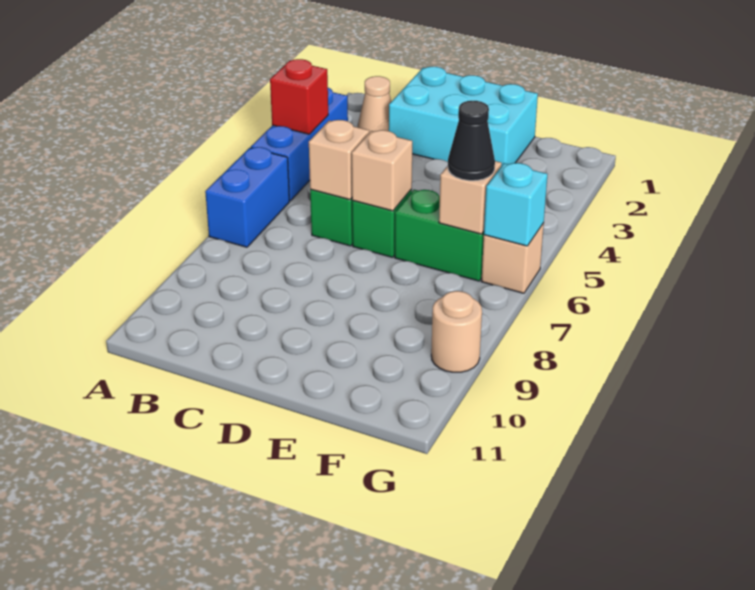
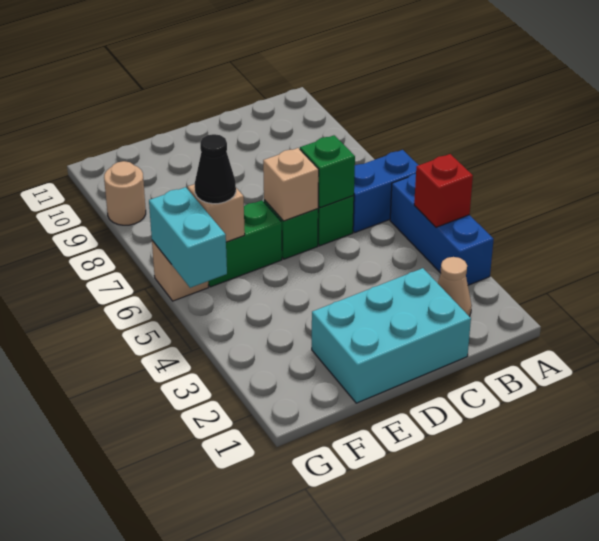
blue 1x2 brick [205,147,289,247] -> blue 1x2 brick turned to [353,150,418,232]
tan 1x1 brick [309,120,369,200] -> green 1x1 brick [300,135,355,208]
cyan 1x1 brick [484,163,548,246] -> cyan 1x2 brick [149,187,227,288]

